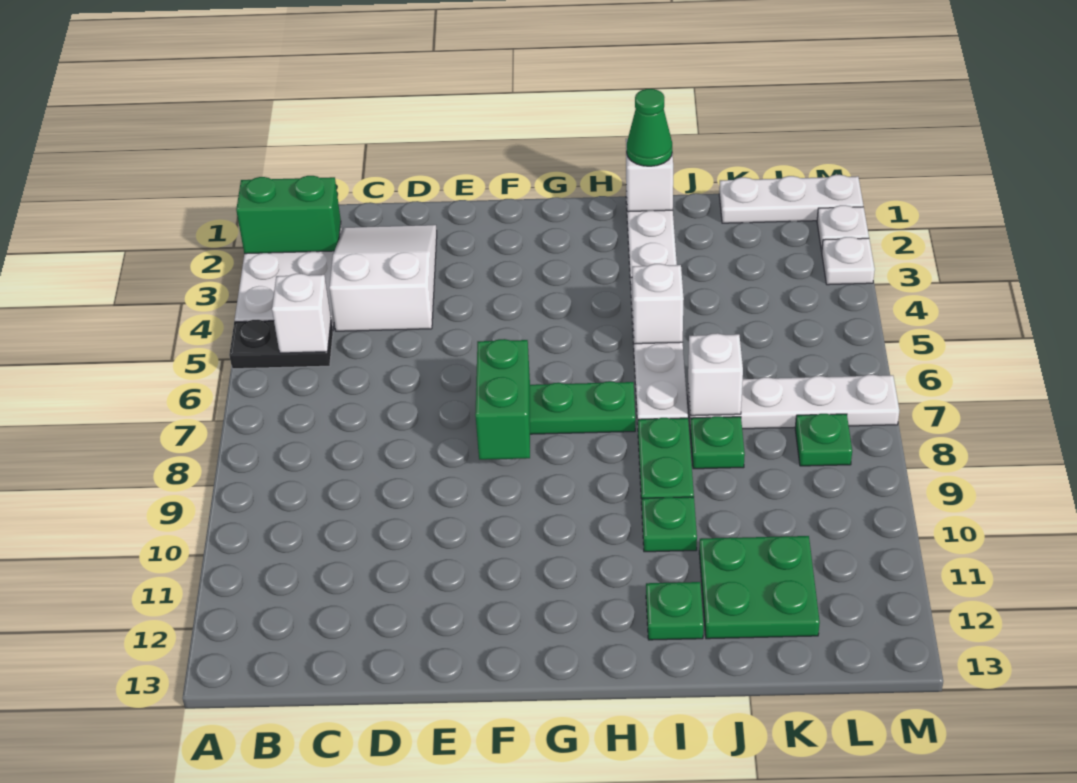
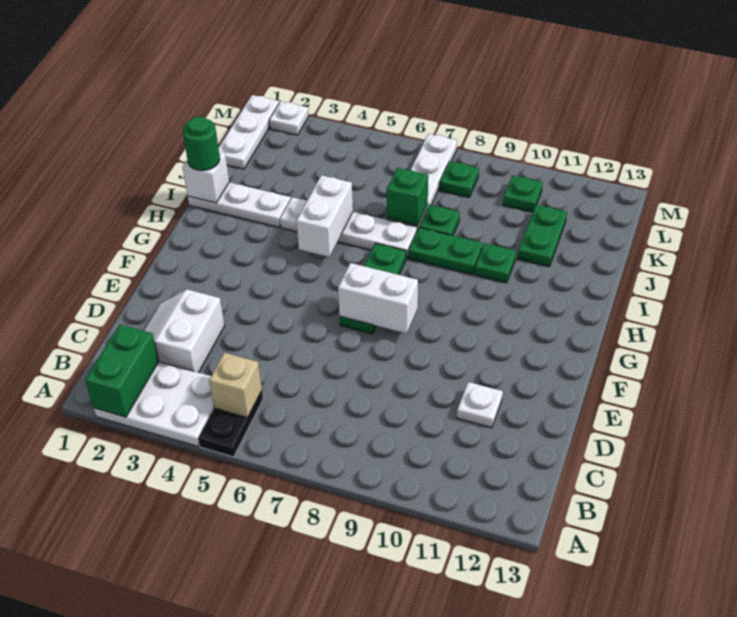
white 1x1 brick [272,274,331,353] -> tan 1x1 brick [209,353,262,418]
white 2x3 slope [329,225,437,331] -> white 2x2 slope [144,289,224,373]
green 1x2 brick [475,339,530,460] -> white 1x2 brick [338,263,418,333]
green 1x1 cone [627,89,672,166] -> green 1x1 round brick [183,117,220,171]
white 1x1 brick [632,264,684,344] -> white 1x2 brick [296,175,353,257]
green 1x1 plate [646,582,703,640] -> green 1x1 plate moved to [503,175,543,212]
white 1x1 brick [688,333,743,416] -> green 1x1 brick [387,168,428,226]
green 2x2 plate [699,536,820,639] -> green 1x2 plate [518,205,567,267]
white 1x1 plate [822,237,875,285] -> white 1x1 plate moved to [457,382,503,428]

